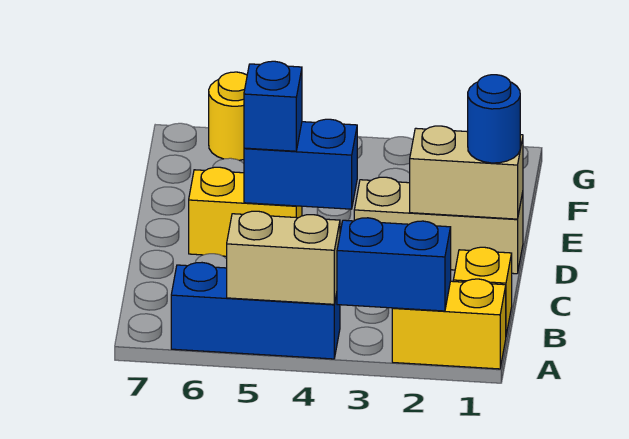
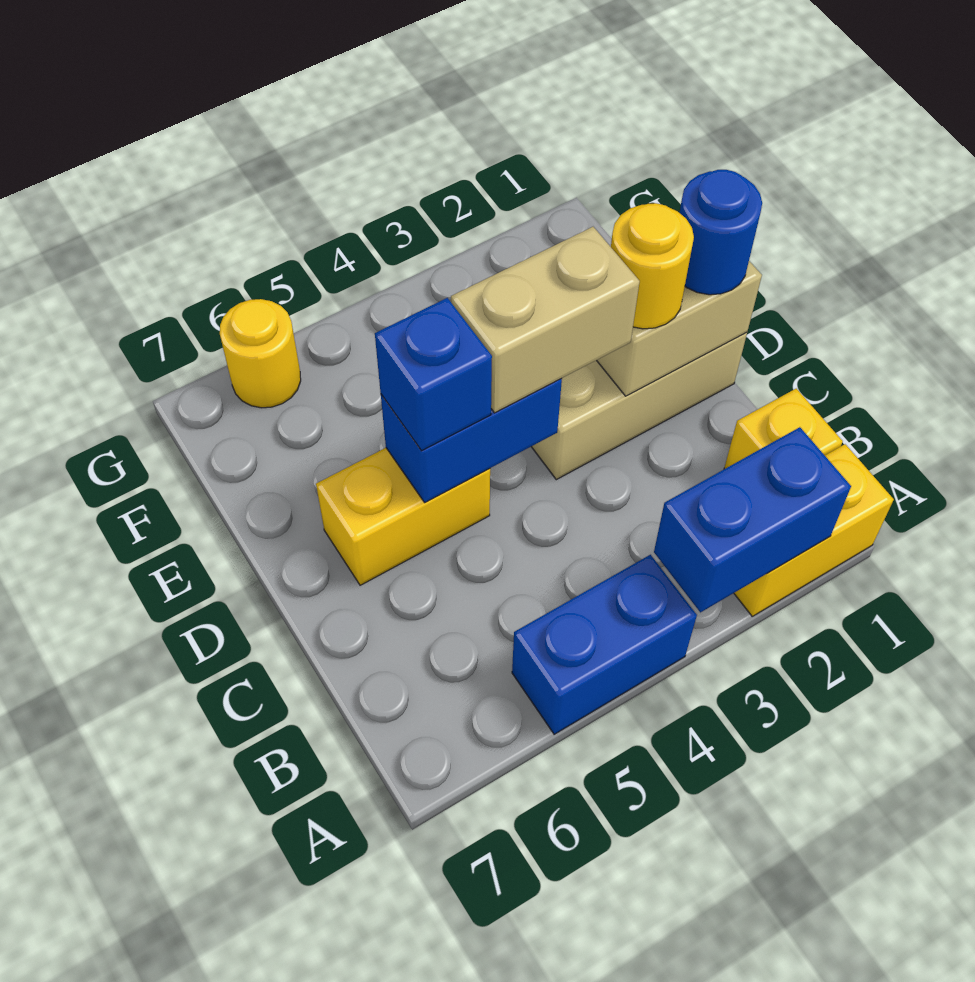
blue 1x3 brick [171,263,340,359] -> blue 1x2 brick [512,555,697,734]
tan 1x2 brick [227,211,340,304] -> tan 1x2 brick moved to [451,227,640,413]
none -> yellow 1x1 round brick [611,203,694,329]

